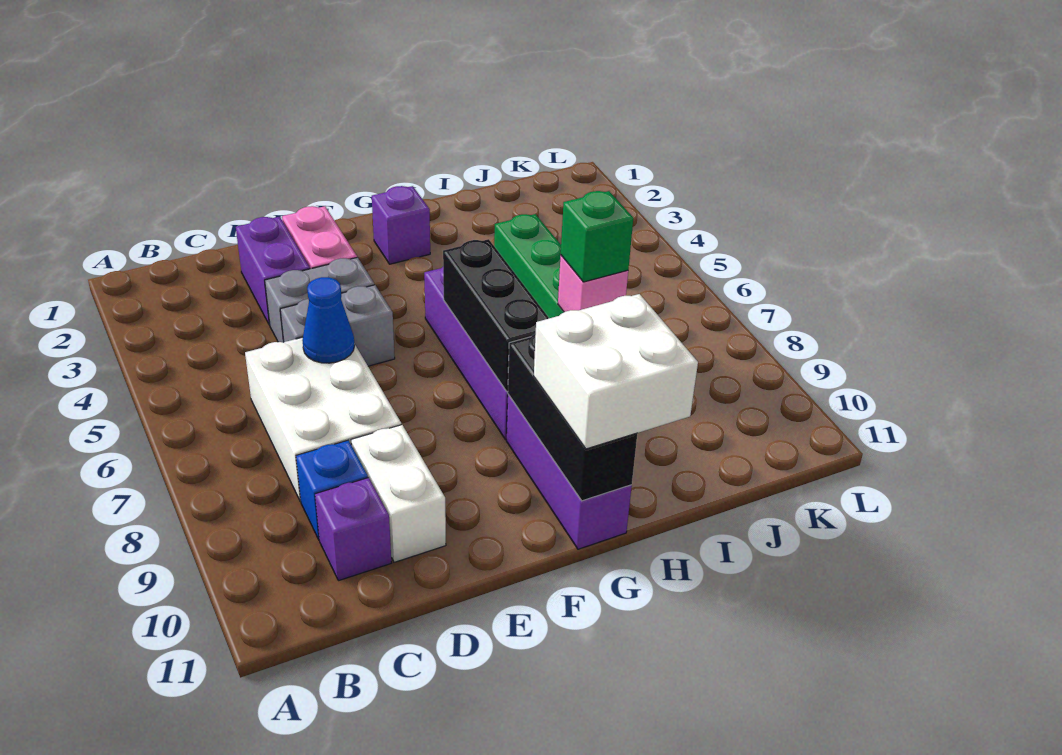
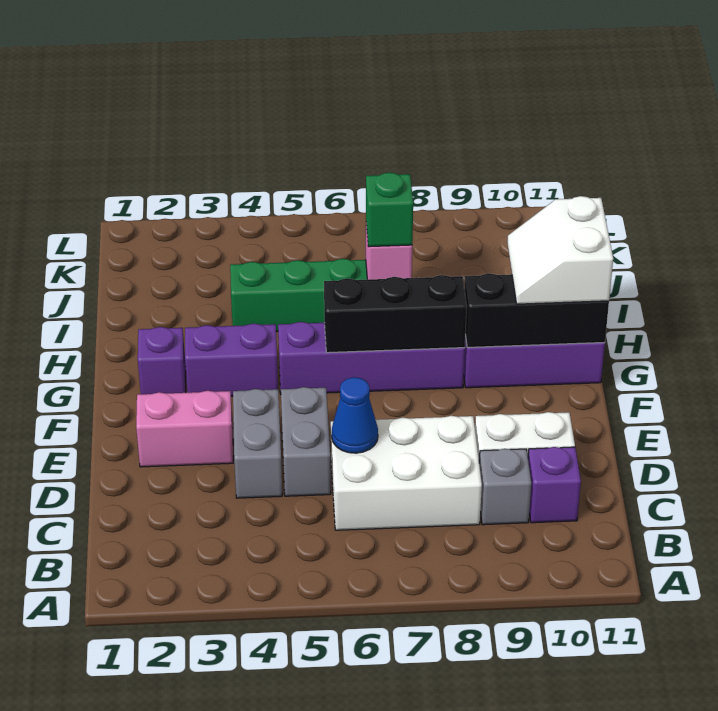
blue 1x1 brick [296,440,368,539] -> grey 1x1 brick [479,449,531,525]
purple 1x2 brick [236,217,310,325] -> purple 1x2 brick moved to [185,324,278,396]
white 2x2 brick [534,294,698,449] -> white 2x2 slope [507,196,613,304]

